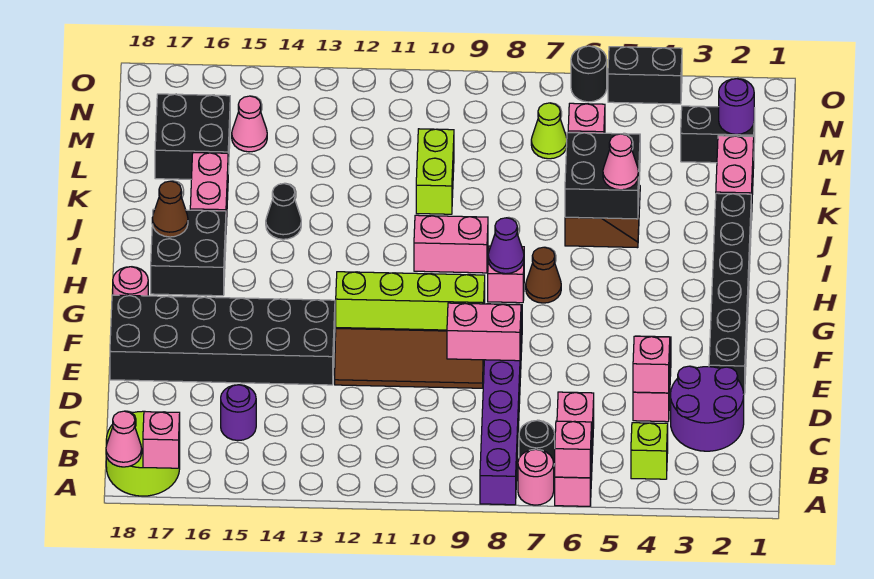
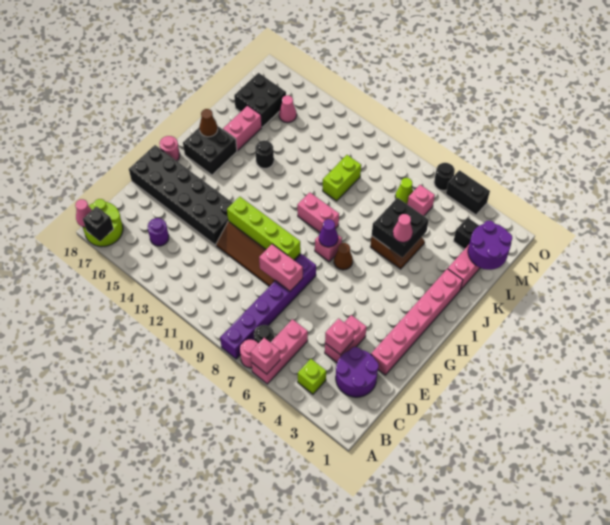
pink 1x1 brick [143,412,180,468] -> black 1x1 brick [83,206,114,241]
black 1x6 brick [709,193,751,394] -> pink 1x6 brick [371,269,463,375]
black 1x1 cone [266,184,301,239] -> black 1x1 round brick [255,141,274,168]
purple 1x1 round brick [719,79,754,134] -> purple 2x2 round brick [468,221,512,270]

